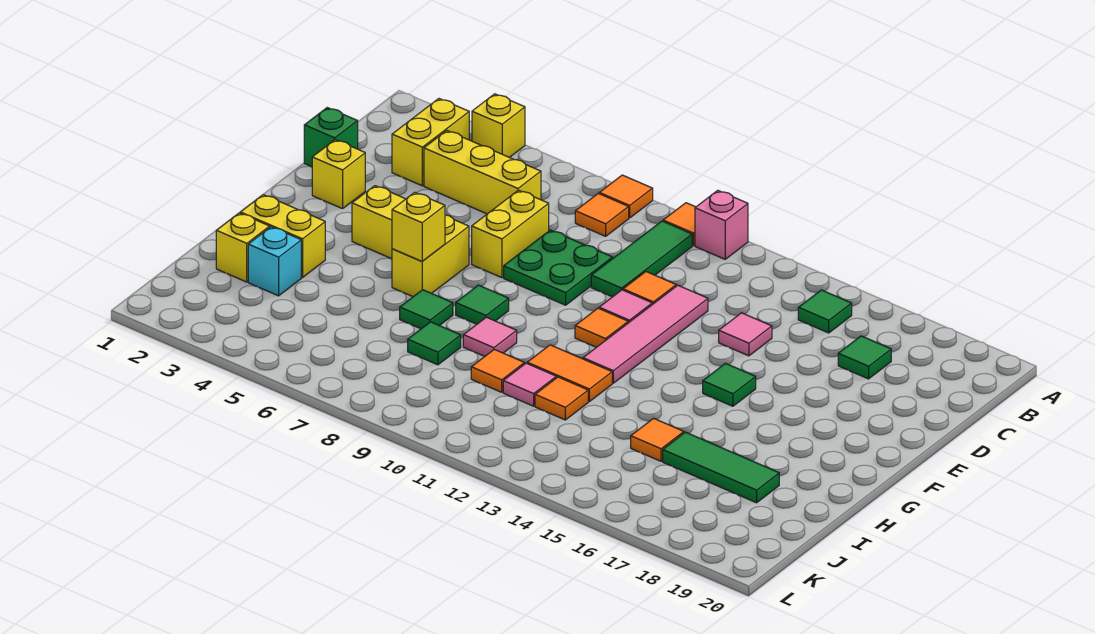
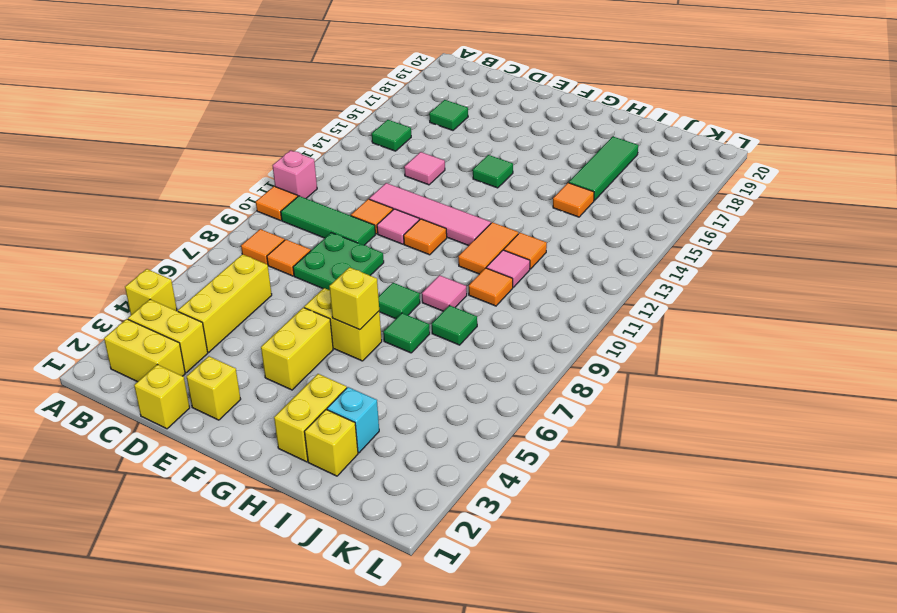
orange 1x1 tile [599,175,653,218] -> orange 1x1 tile moved to [267,240,311,276]
green 1x1 brick [304,108,358,167] -> yellow 1x1 brick [134,365,190,429]
yellow 1x2 brick [472,190,549,278] -> yellow 1x2 brick moved to [104,319,185,382]

